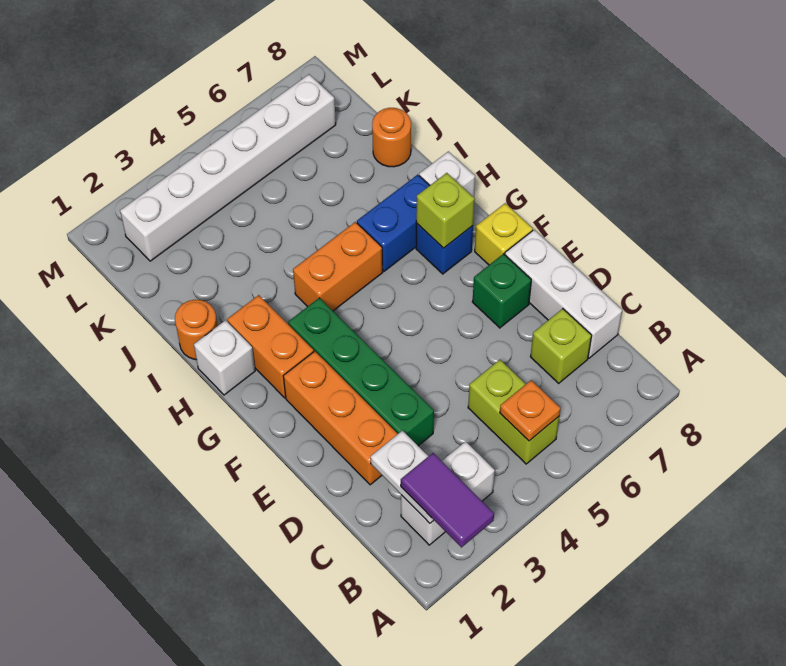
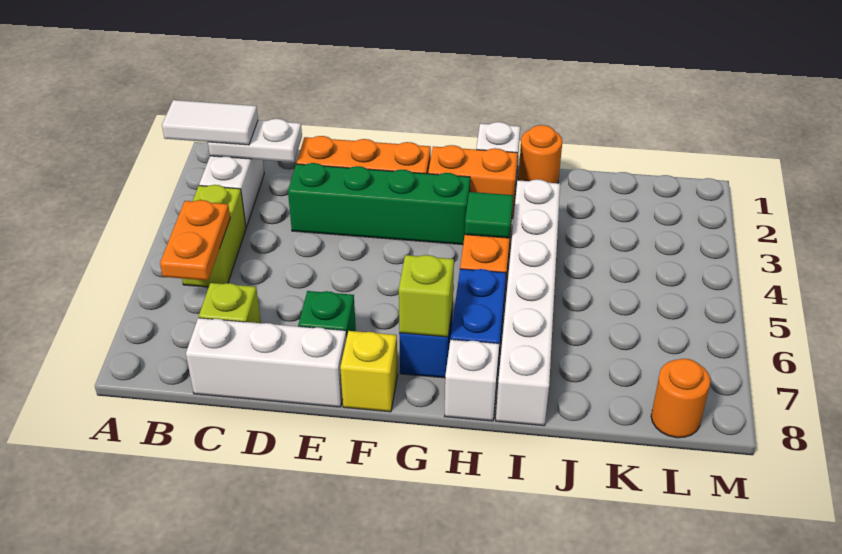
purple 1x2 tile [401,453,494,547] -> white 1x2 tile [162,100,258,145]
lime 1x2 brick [468,360,559,464] -> lime 1x2 brick turned to [182,185,246,287]
orange 1x1 plate [500,380,561,441] -> orange 1x2 plate [160,200,230,281]
none -> green 1x1 tile [465,192,513,238]
orange 1x1 round brick [372,108,411,167] -> orange 1x1 round brick moved to [651,359,711,438]
white 1x6 brick [120,74,336,261] -> white 1x6 brick moved to [496,179,560,426]

